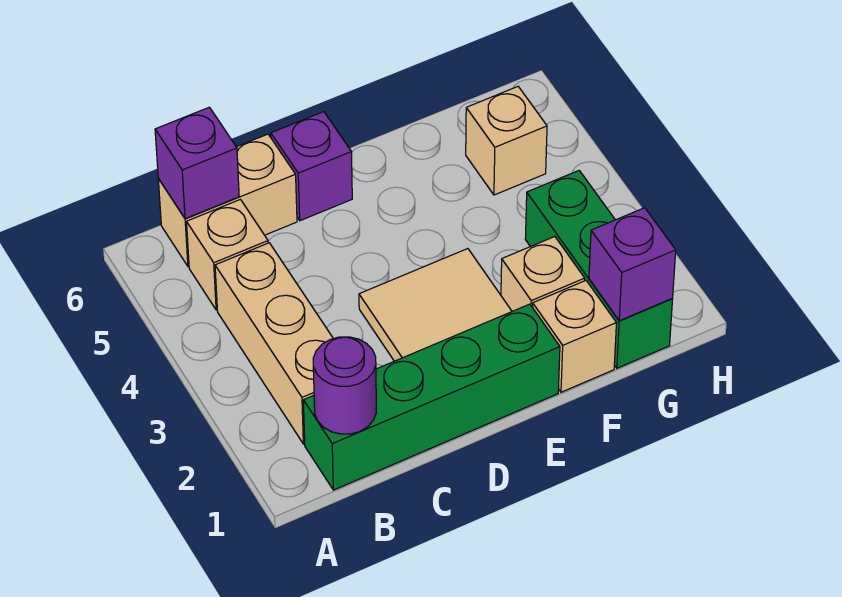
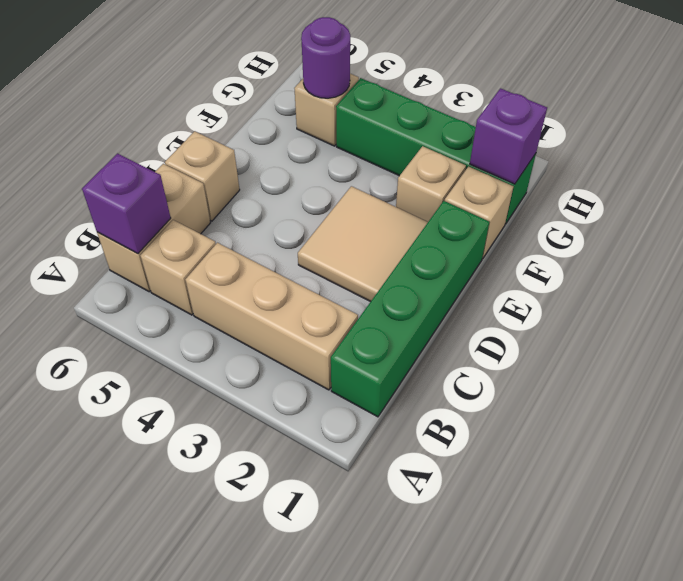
purple 1x1 round brick [313,337,376,434] -> purple 1x1 round brick moved to [301,17,350,98]
purple 1x1 brick [271,112,352,221] -> tan 1x1 brick [165,131,240,221]
green 1x3 brick [525,171,673,368] -> green 1x4 brick [336,78,536,224]

